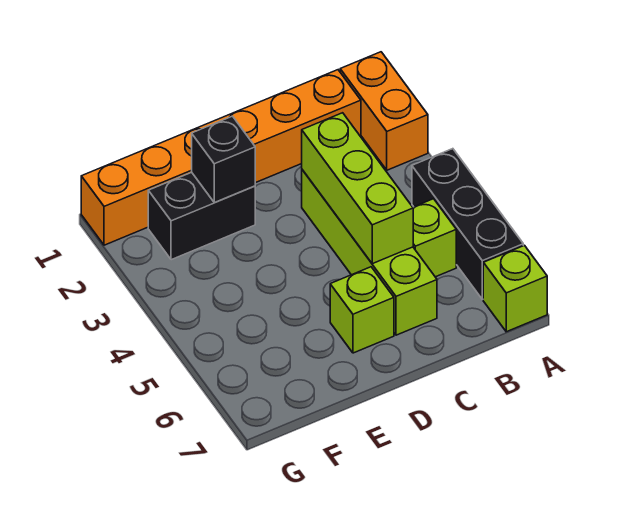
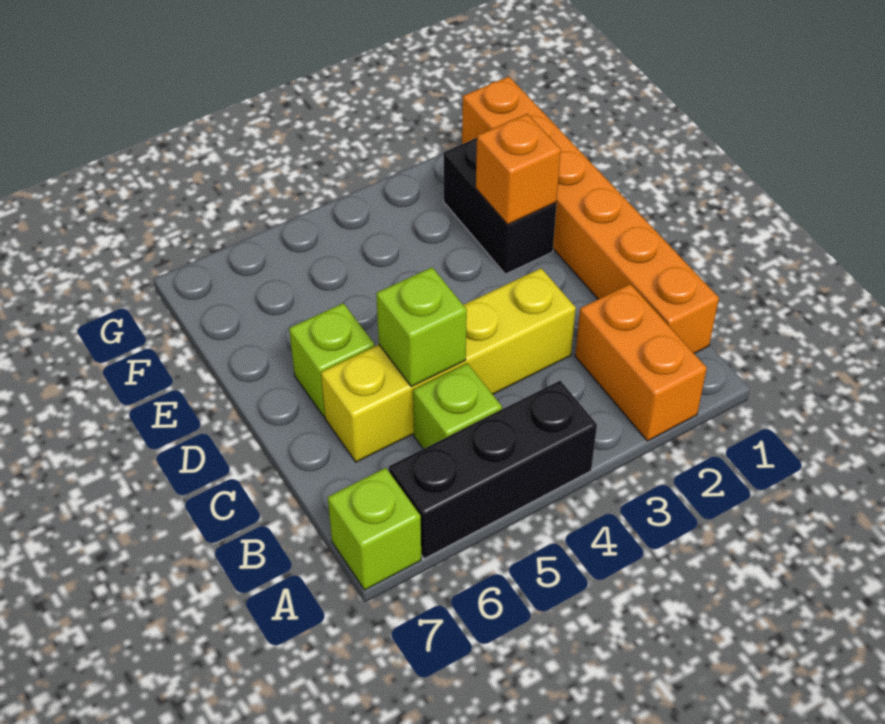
orange 1x2 brick [340,52,428,170] -> orange 1x2 brick turned to [575,284,707,441]
lime 1x4 brick [302,170,437,335] -> yellow 1x4 brick [321,268,576,462]
lime 1x3 brick [302,113,413,264] -> lime 1x1 brick [376,267,467,387]
black 1x1 brick [192,116,255,202] -> orange 1x1 brick [476,114,561,224]

